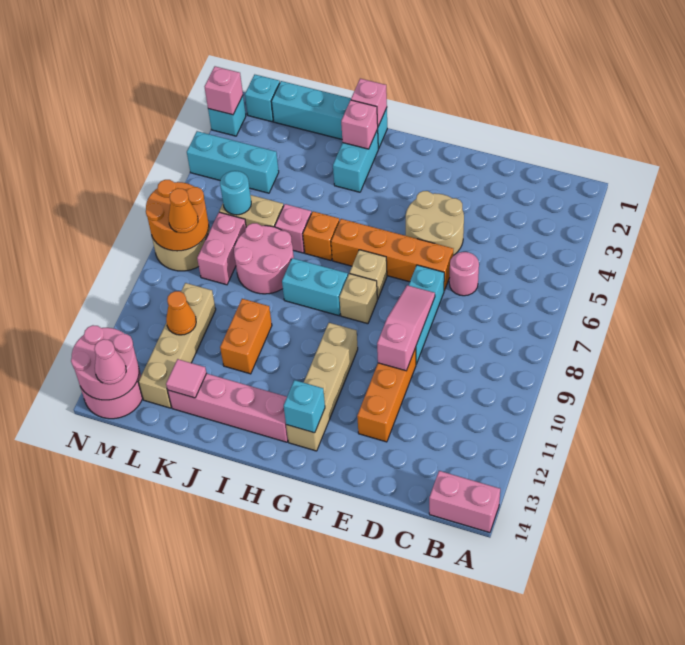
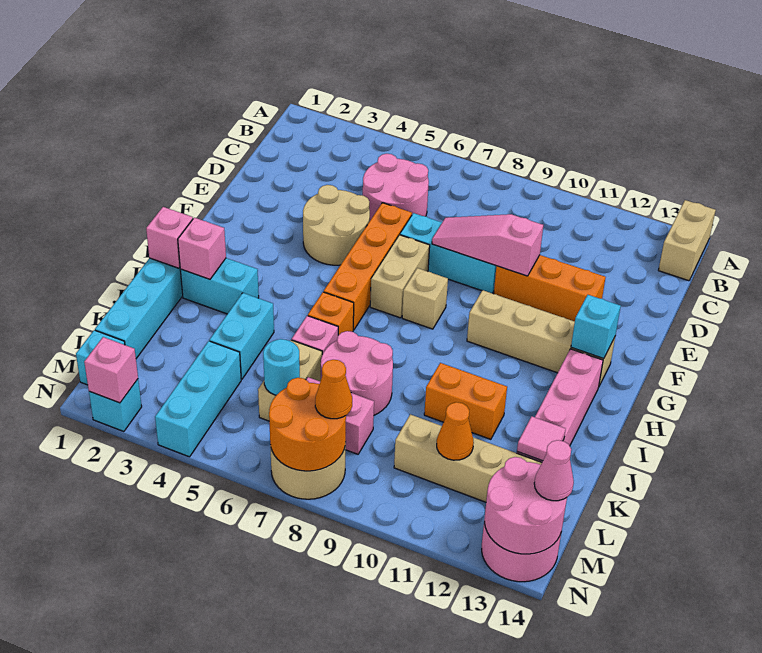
pink 1x2 brick [429,471,500,533] -> tan 1x2 brick [658,200,716,281]
pink 1x1 round brick [449,252,479,296] -> pink 2x2 round brick [363,154,429,220]
tan 1x1 brick [350,250,387,299] -> tan 1x2 brick [370,235,430,318]
cyan 1x2 brick [282,258,348,316] -> cyan 1x2 brick moved to [209,293,274,379]

